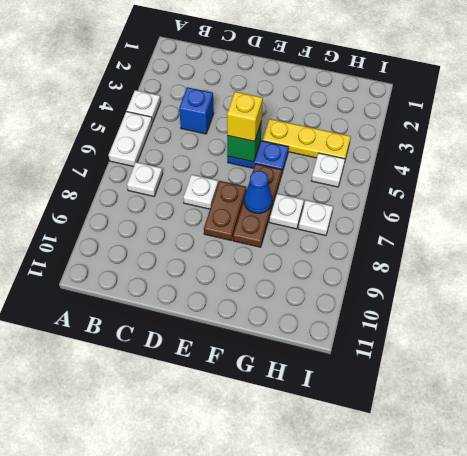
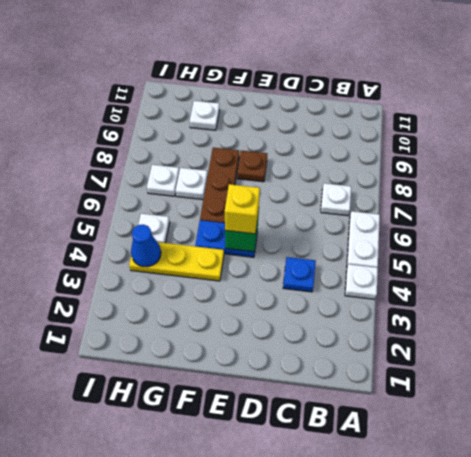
blue 1x1 brick [179,87,214,134] -> blue 1x1 plate [283,257,316,292]
white 1x1 plate [183,175,218,209] -> white 1x1 plate moved to [190,101,219,130]
brown 1x2 plate [204,181,246,240] -> brown 1x1 plate [237,151,267,182]
blue 1x1 cone [244,171,272,213] -> blue 1x1 cone moved to [131,224,161,267]

